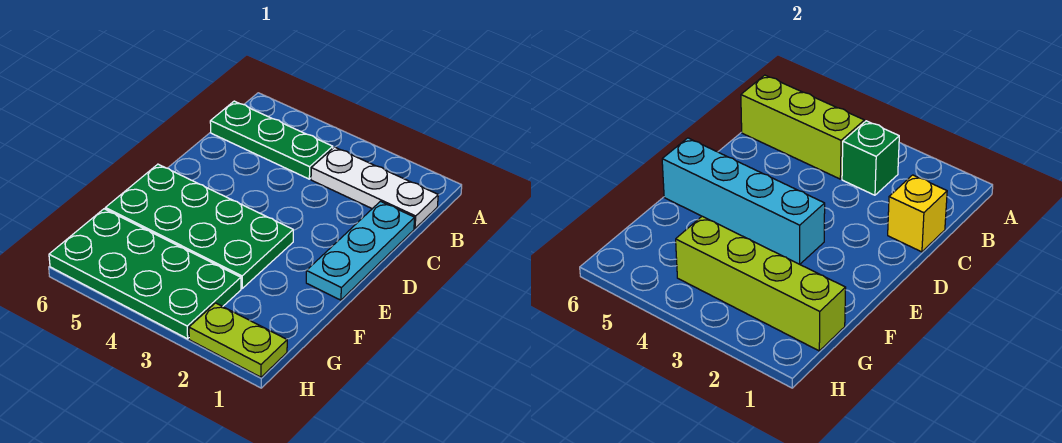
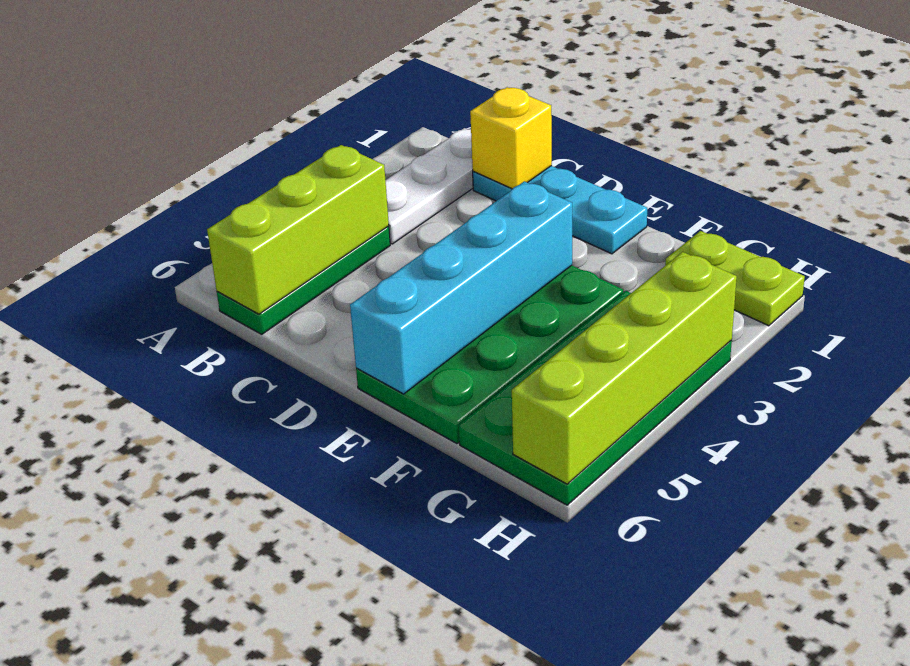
green 1x1 brick [842,121,899,195] -> none
lime 1x4 brick [676,216,846,351] -> lime 1x4 brick moved to [512,252,737,484]
lime 1x2 plate [189,303,287,377] -> lime 1x2 plate turned to [665,231,805,326]

